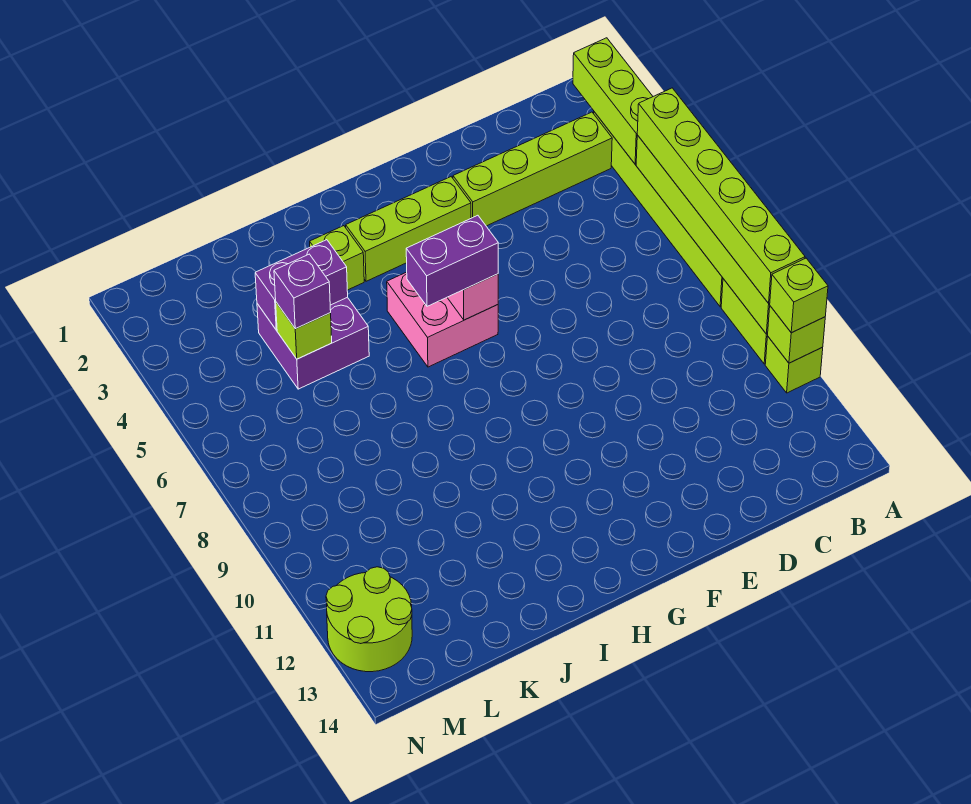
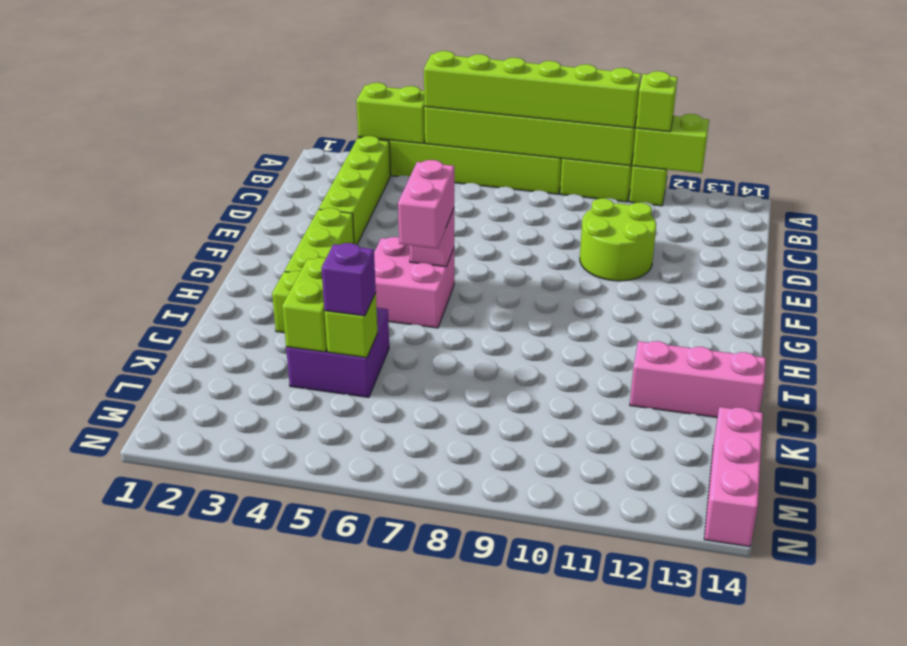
lime 1x3 brick [573,38,653,164] -> lime 1x2 brick [356,83,425,143]
lime 1x1 brick [768,306,825,363] -> lime 1x2 brick [632,114,709,173]
purple 1x2 brick [406,215,498,306] -> pink 1x2 brick [398,160,454,249]
purple 1x2 brick [255,240,348,330] -> lime 1x2 brick [282,258,327,352]
none -> pink 1x3 brick [630,341,766,417]
none -> pink 1x3 brick [704,407,763,547]
lime 2x2 round brick [326,567,412,672] -> lime 2x2 round brick moved to [580,198,656,281]

